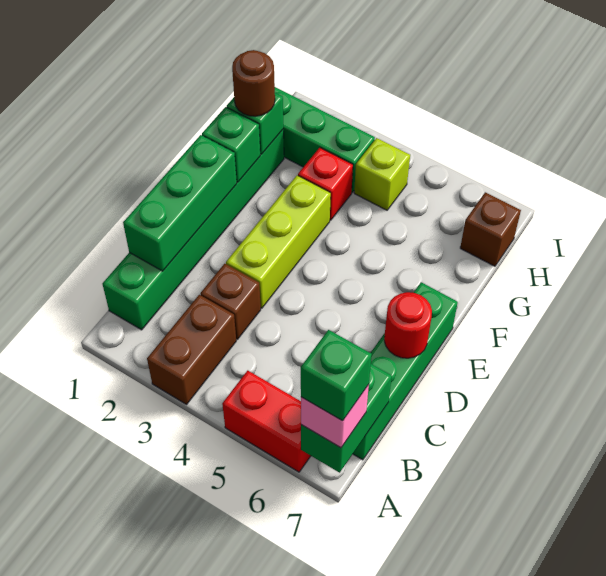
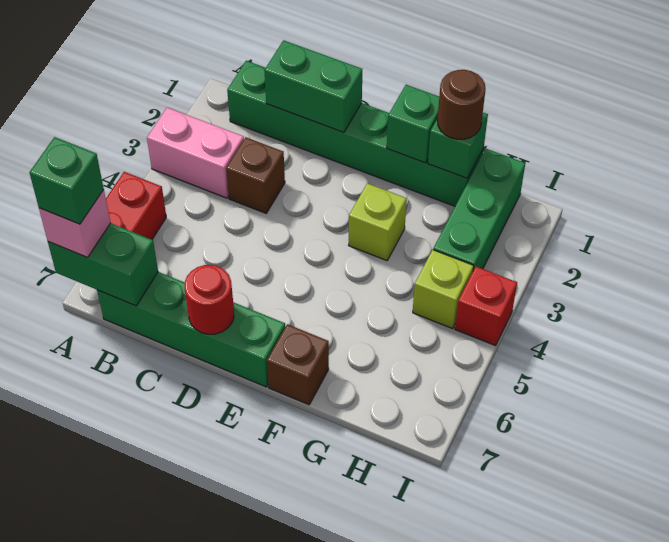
brown 1x2 brick [147,295,236,404] -> pink 1x2 brick [147,108,244,198]
green 1x3 brick [123,135,237,271] -> green 1x2 brick [264,40,362,133]
lime 1x3 brick [226,175,331,308] -> lime 1x1 brick [349,183,407,261]
red 1x1 brick [298,148,353,220] -> red 1x1 brick moved to [455,267,517,346]
brown 1x1 brick [460,192,521,266] -> brown 1x1 brick moved to [267,324,329,405]

